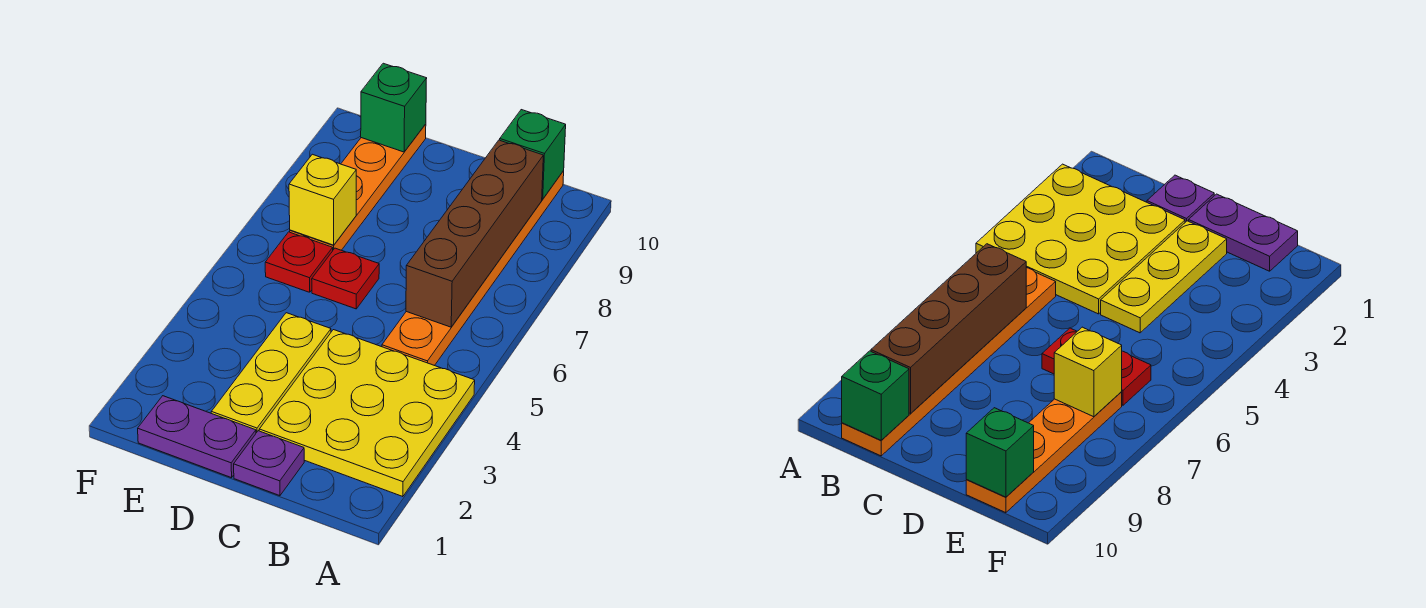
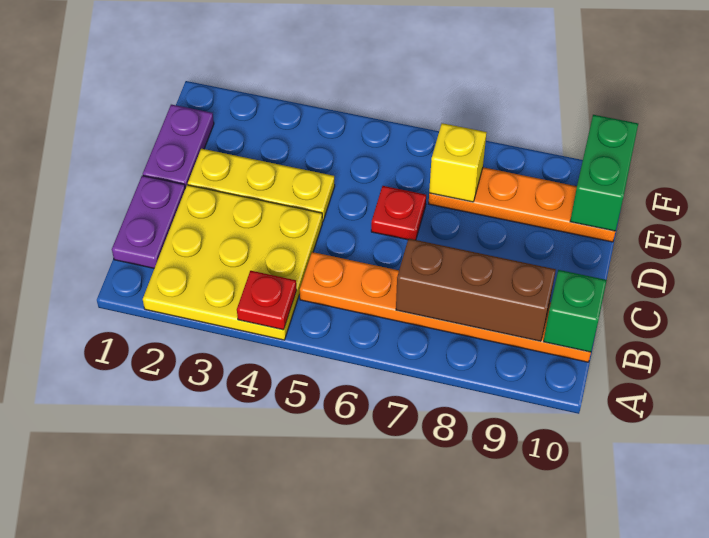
brown 1x4 brick [406,140,543,327] -> brown 1x3 brick [396,239,556,341]
purple 1x1 plate [234,431,304,496] -> purple 1x2 plate [112,176,185,268]
red 1x1 plate [265,232,333,292] -> red 1x1 plate moved to [237,271,297,330]
green 1x1 brick [361,63,427,152] -> green 1x2 brick [570,115,638,231]

